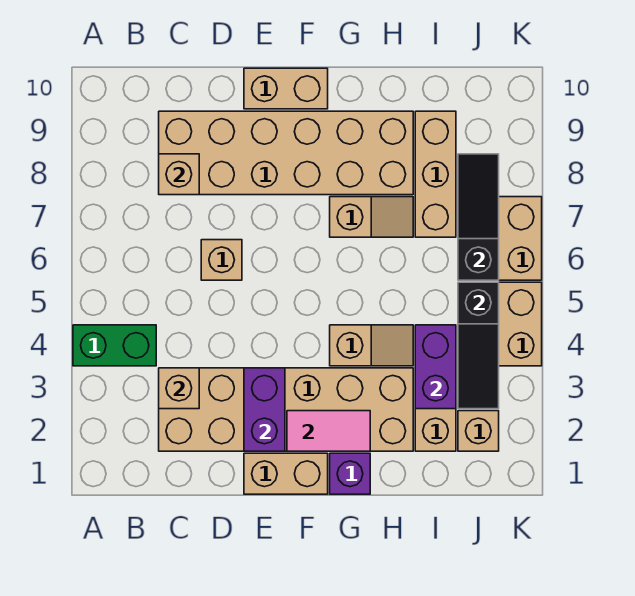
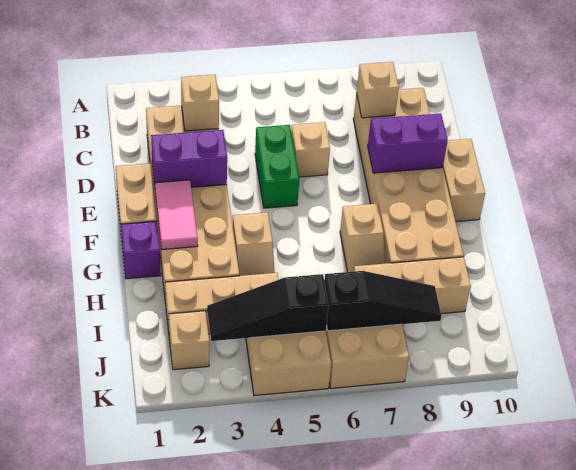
green 1x2 brick [73,325,156,366] -> green 1x2 brick moved to [255,125,299,208]
purple 1x2 brick [415,325,456,409] -> purple 1x2 brick moved to [368,113,448,173]

